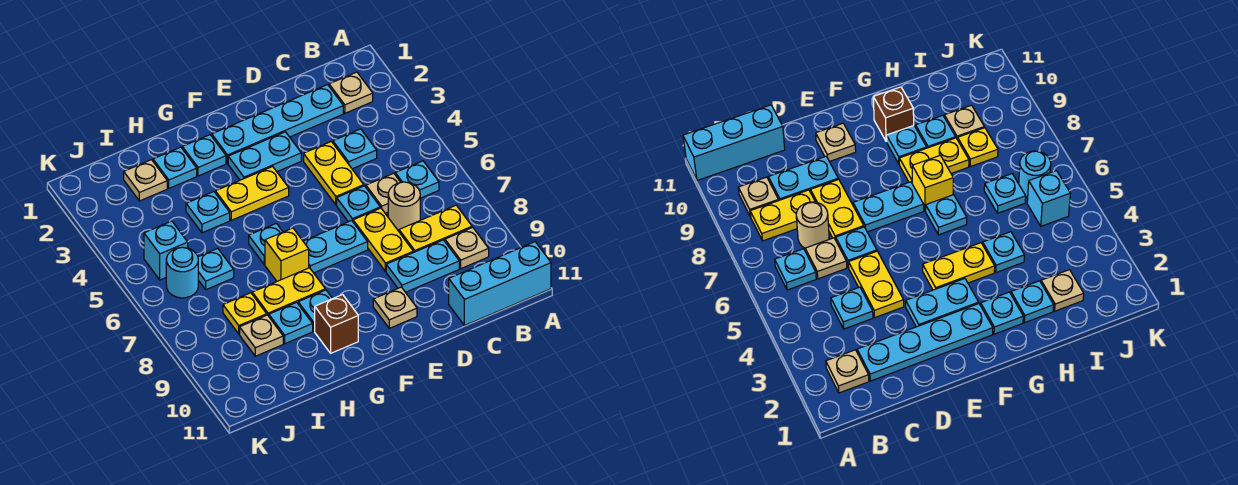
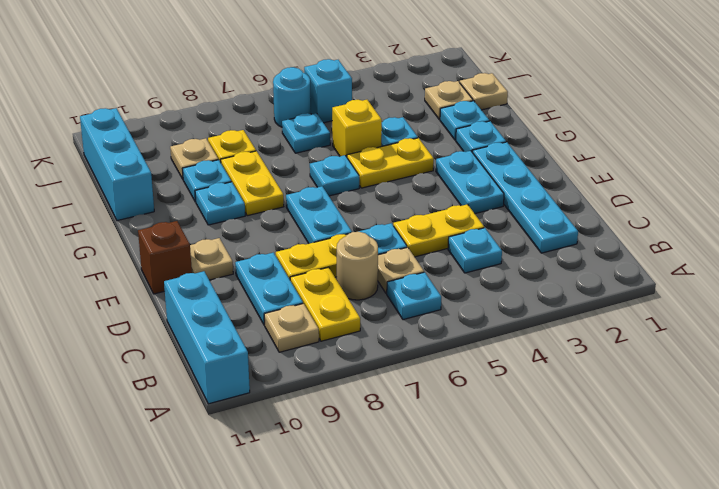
tan 1x1 plate [329,72,373,113] -> tan 1x1 plate moved to [460,73,508,110]
yellow 1x2 plate [215,167,289,220] -> yellow 1x2 plate turned to [347,138,434,188]
yellow 1x1 brick [265,228,309,281] -> yellow 1x1 brick moved to [332,100,382,157]
brown 1x1 brick [315,295,358,353] -> brown 1x1 brick moved to [138,221,192,294]
none -> cyan 1x3 brick [80,108,154,221]

